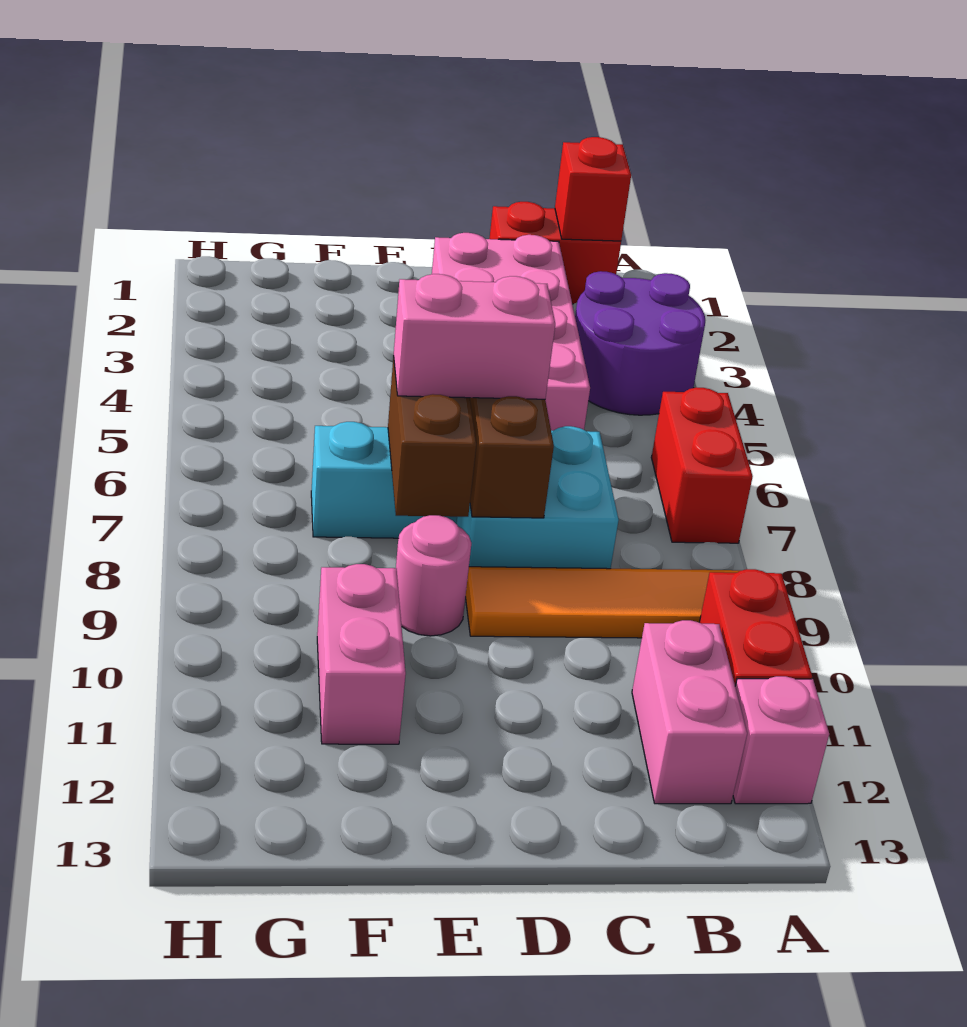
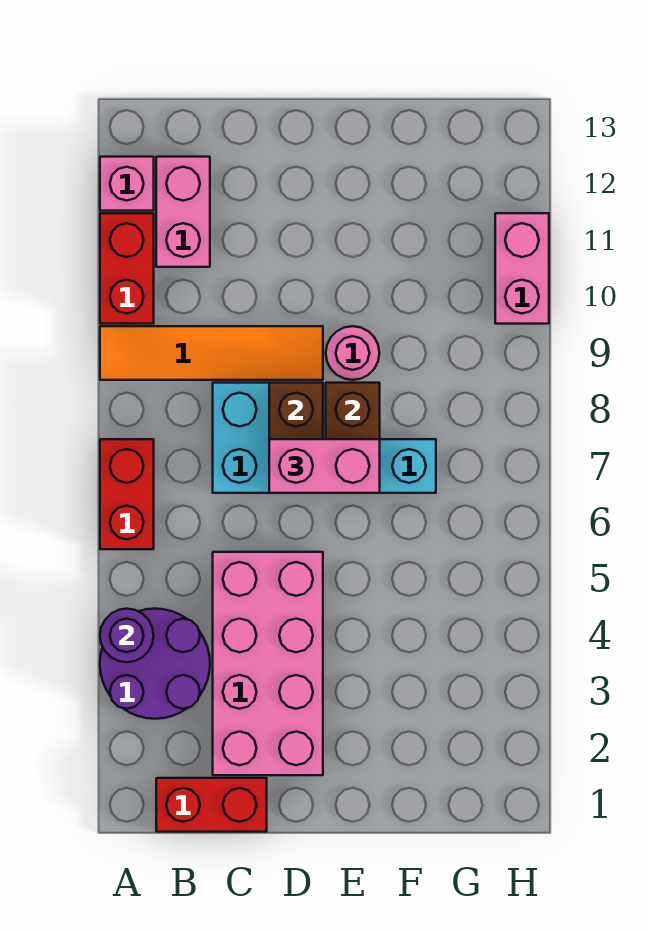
none -> purple 1x1 round brick [100,609,154,662]
red 1x1 brick [555,137,631,241] -> none
pink 1x2 brick [317,564,406,744] -> pink 1x2 brick moved to [495,213,549,324]

